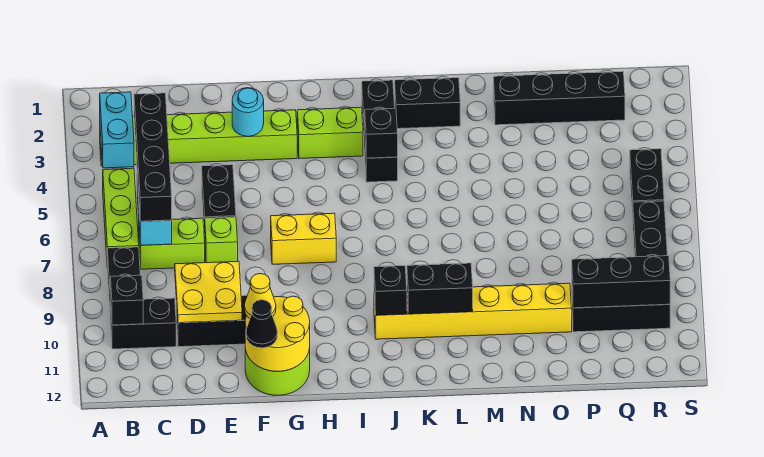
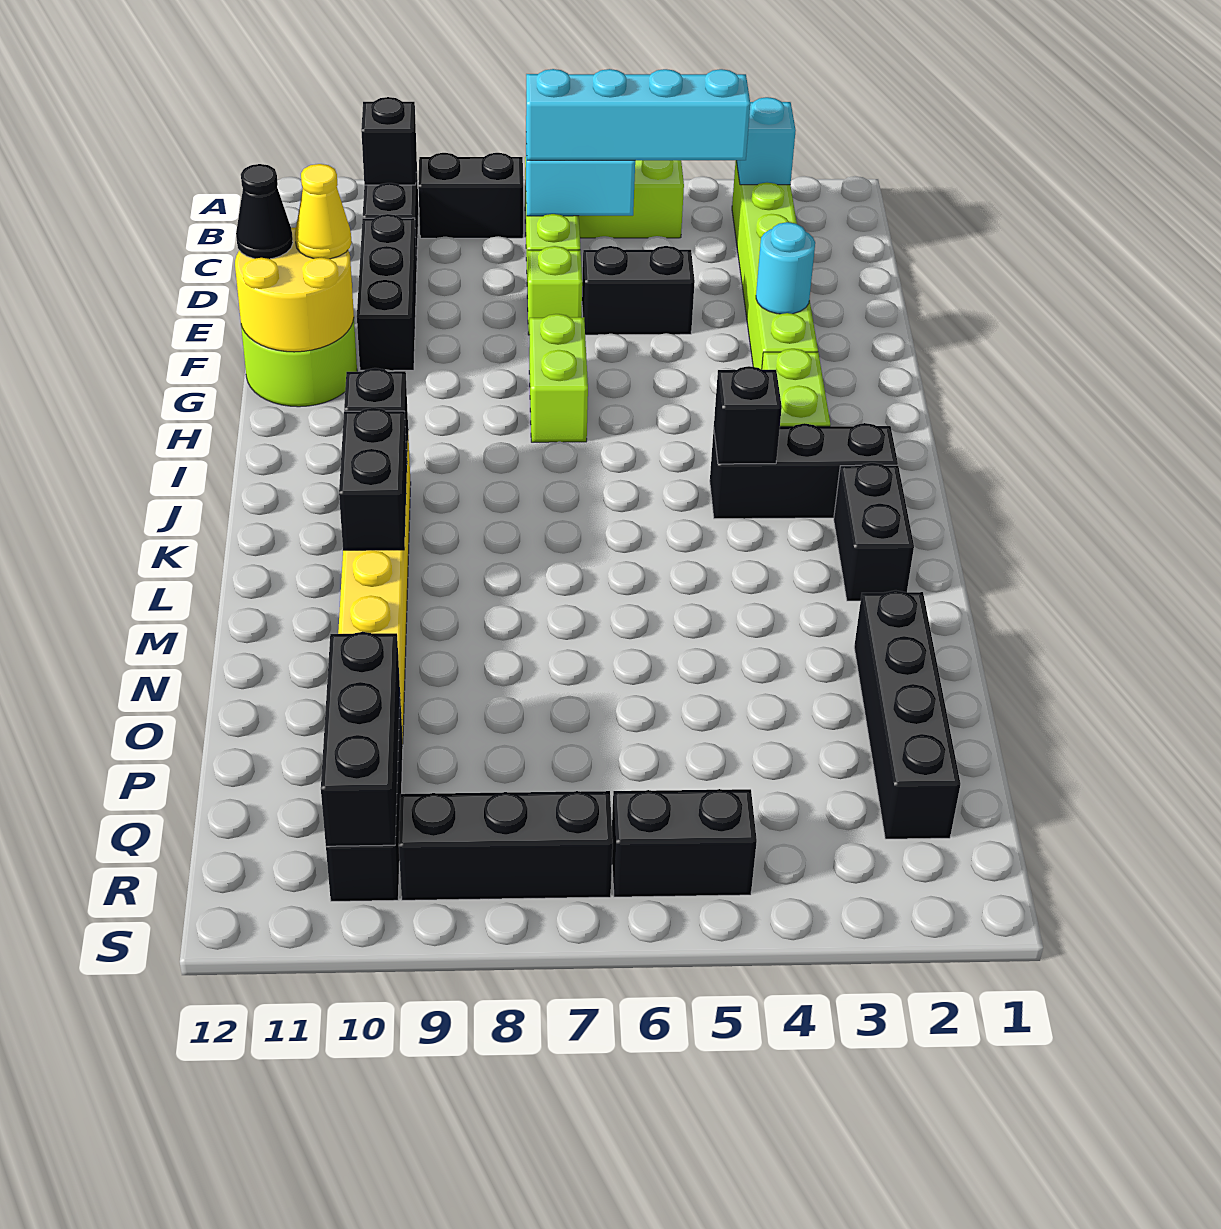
cyan 1x2 brick [100,92,134,168] -> cyan 1x1 brick [736,97,796,185]
black 1x4 brick [134,93,172,221] -> cyan 1x4 brick [526,69,750,160]
yellow 2x2 plate [175,261,242,323] -> none
yellow 1x2 brick [271,213,336,264] -> lime 1x2 brick [529,314,588,442]

